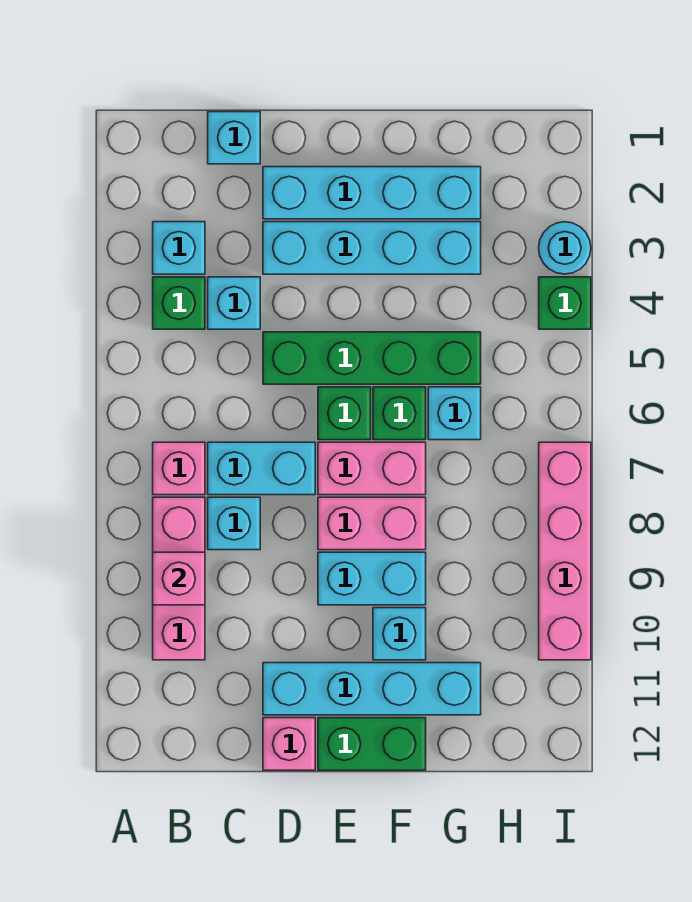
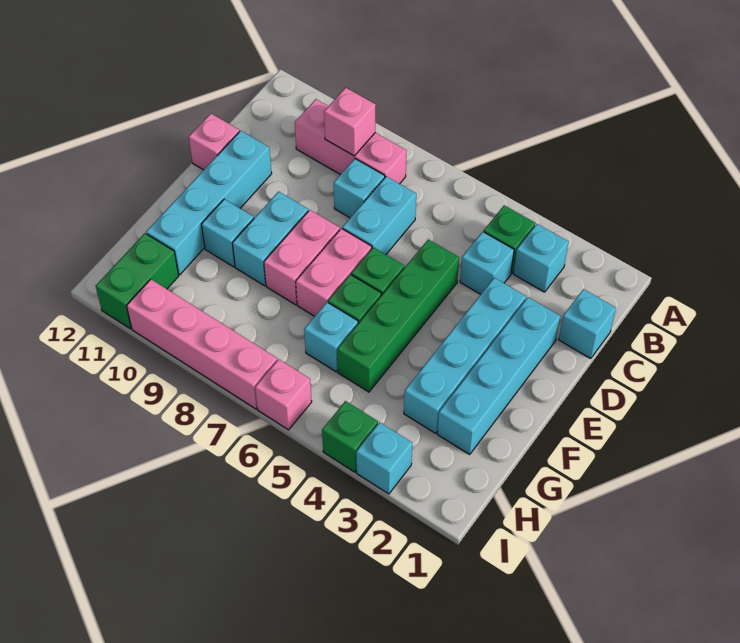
pink 1x1 brick [153,442,205,495] -> pink 1x1 brick moved to [255,359,312,430]
green 1x2 brick [318,718,426,770] -> green 1x2 brick moved to [96,233,179,329]
cyan 1x1 round brick [539,222,591,274] -> cyan 1x1 brick [356,422,412,494]

